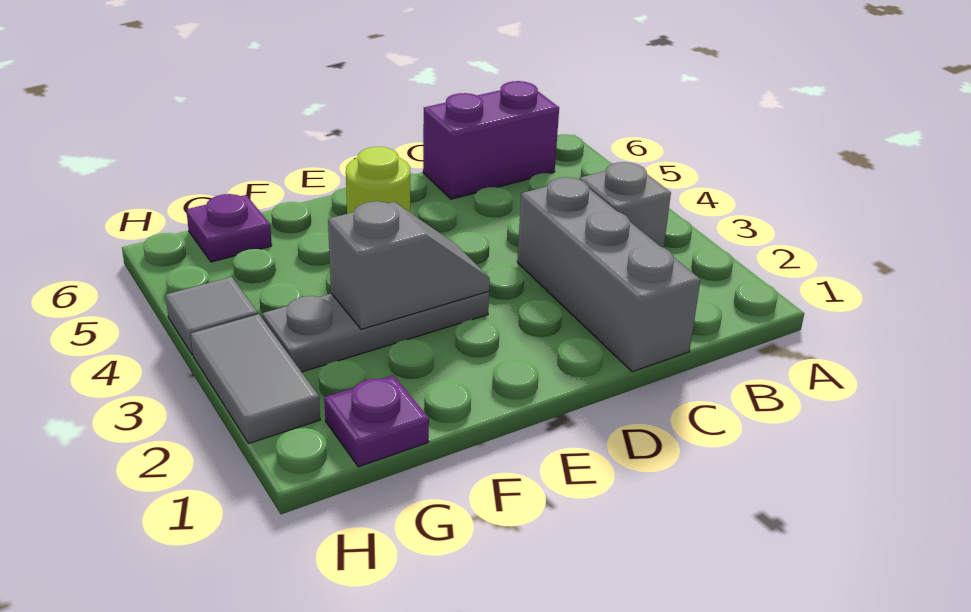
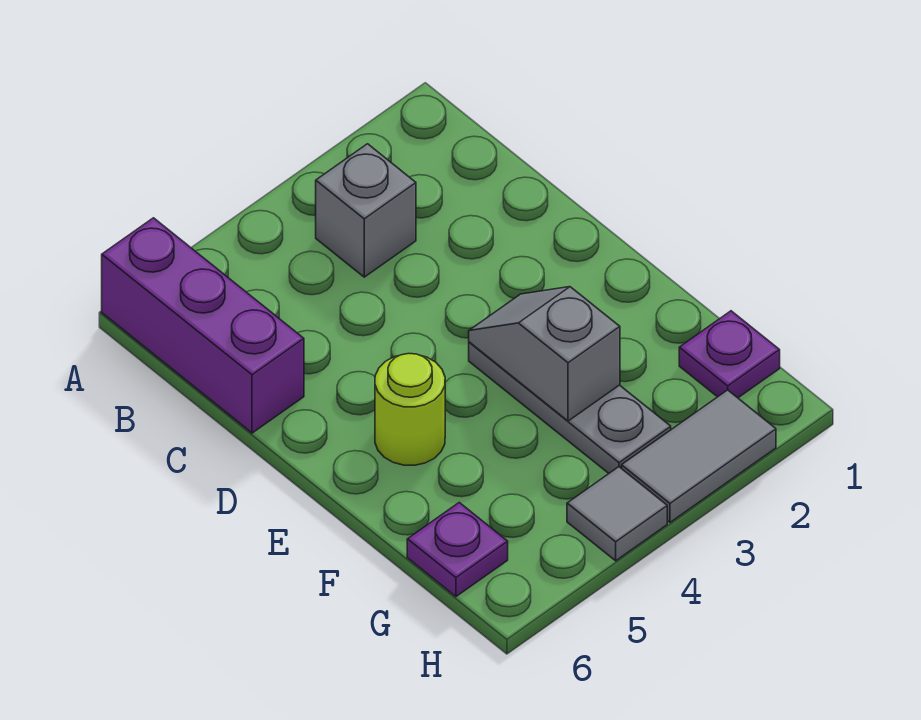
purple 1x2 brick [423,81,559,199] -> purple 1x3 brick [102,218,304,433]
grey 1x3 brick [517,177,701,372] -> none

